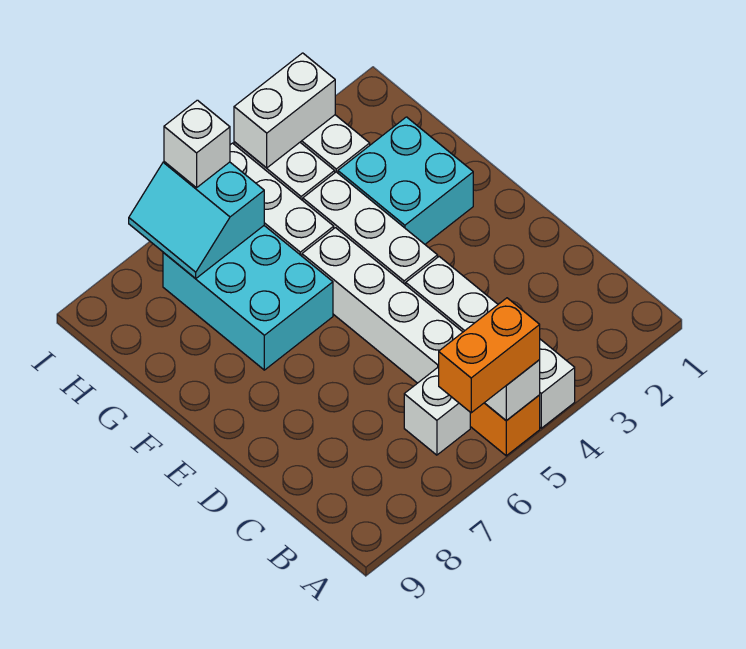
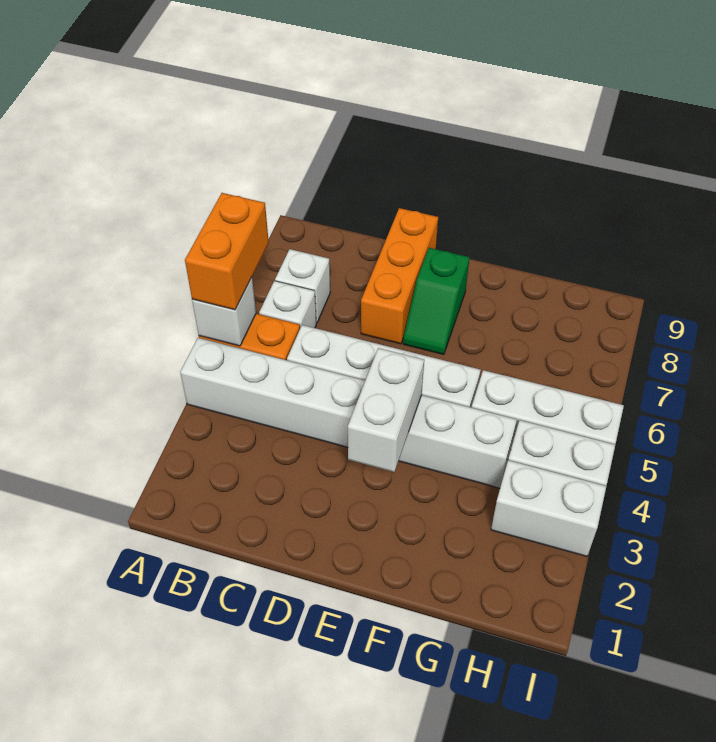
none -> orange 1x3 brick [361,208,438,344]
none -> green 1x2 slope [403,248,470,355]
cyan 2x2 brick [338,117,473,244] -> none
cyan 2x3 brick [163,226,333,370] -> none
cyan 2x2 slope [129,162,264,279] -> none
white 1x2 brick [234,53,335,168] -> white 1x2 brick moved to [348,348,424,472]
white 1x1 brick [164,100,230,188] -> white 1x1 brick moved to [275,249,330,323]

